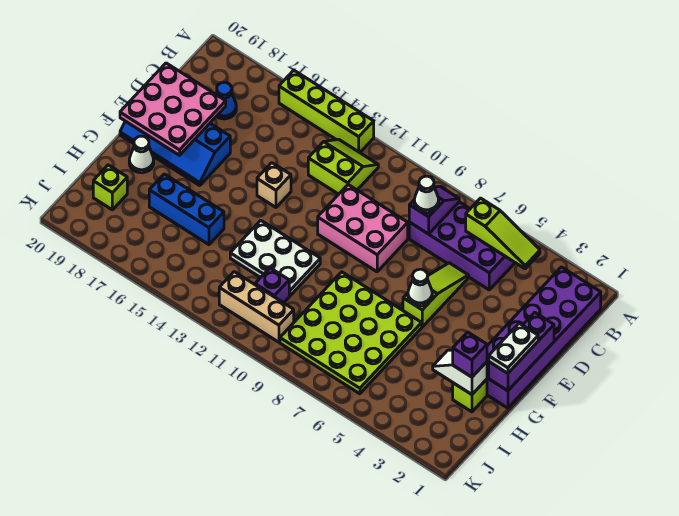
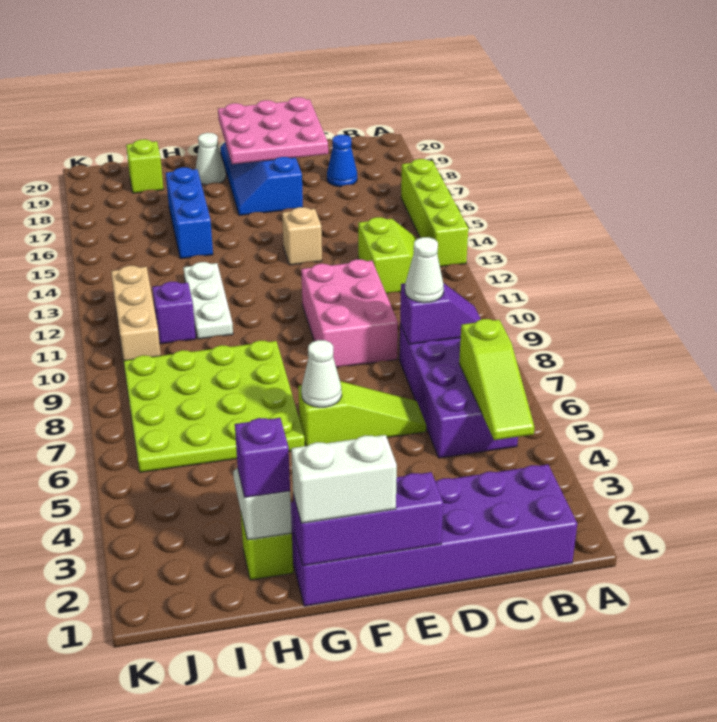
white 1x2 plate [489,323,538,373] -> white 1x2 brick [291,435,397,523]
white 2x3 plate [230,220,320,296] -> white 1x3 plate [183,262,233,339]

